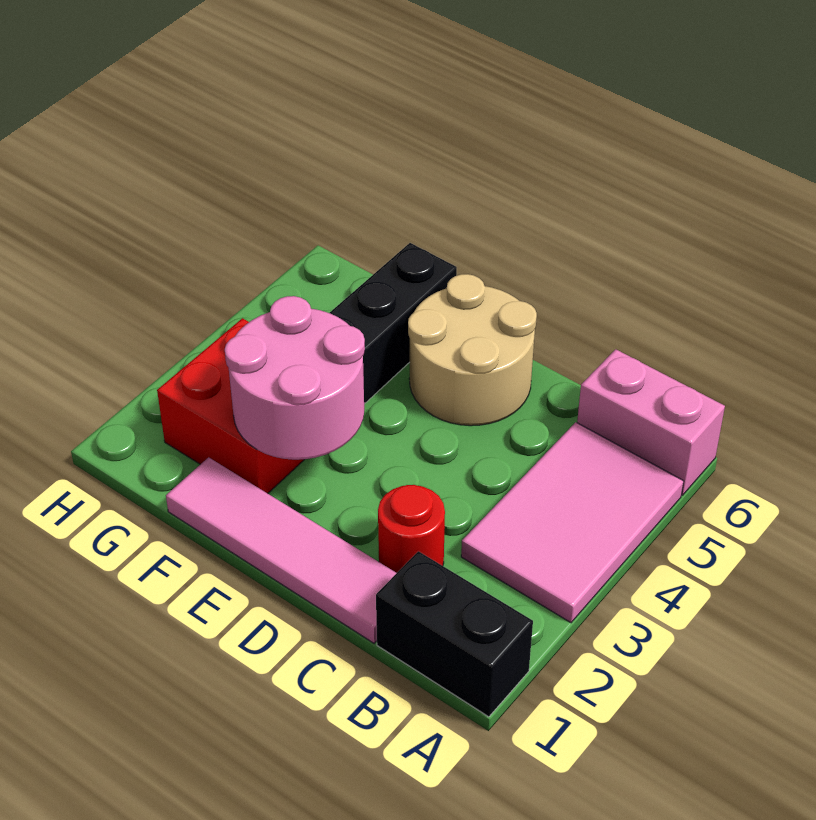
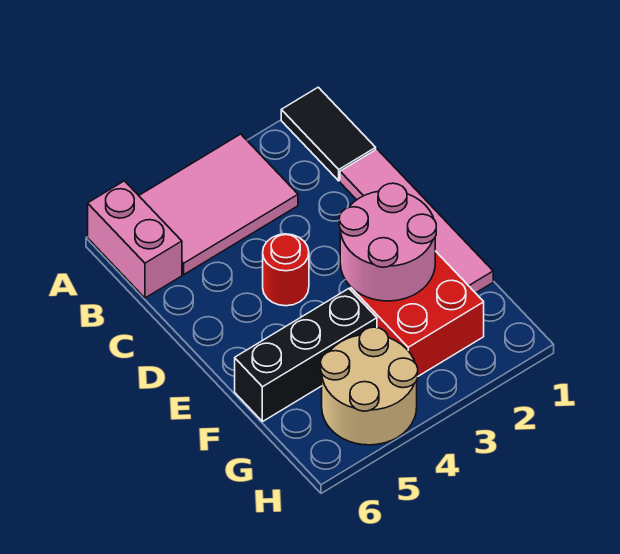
black 1x2 brick [376,551,533,717] -> black 1x2 tile [281,87,376,181]
red 1x1 round brick [378,485,445,573] -> red 1x1 round brick moved to [263,234,309,306]
tan 2x2 round brick [408,274,537,426] -> tan 2x2 round brick moved to [321,327,418,445]

